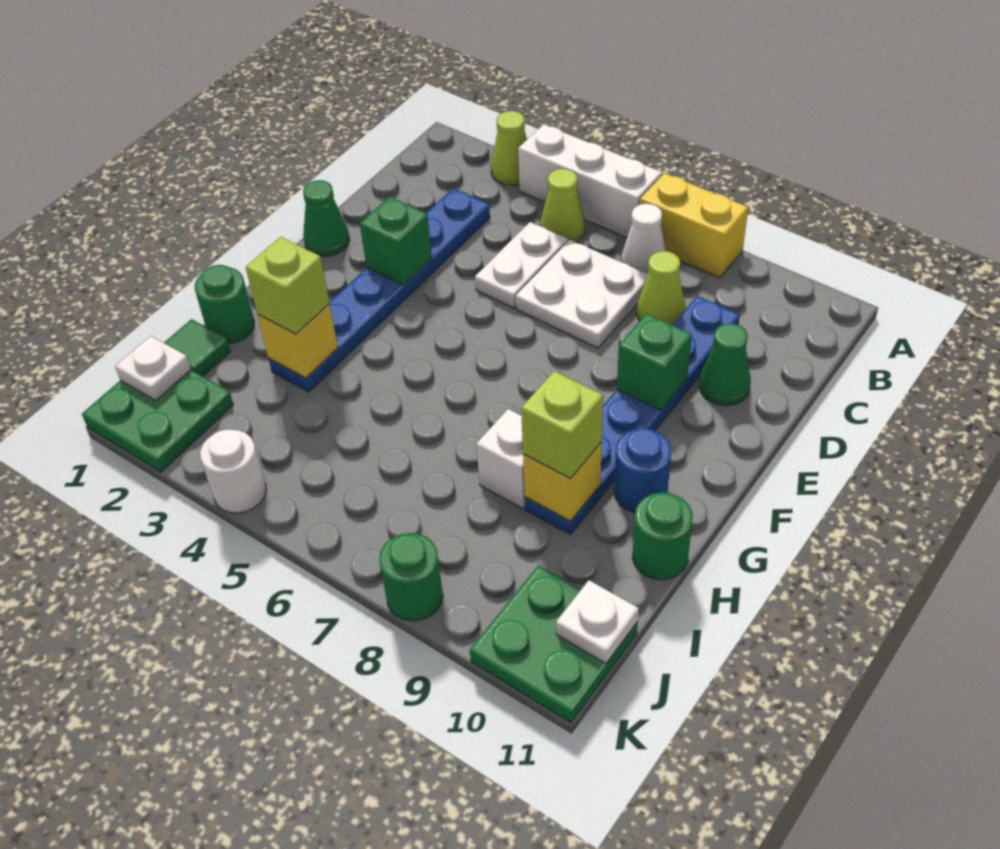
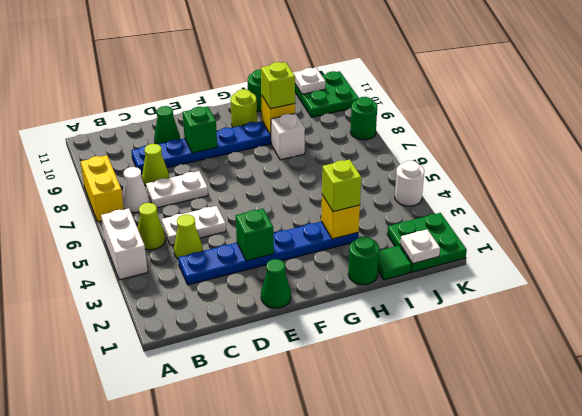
lime 1x1 cone [491,111,527,185] -> lime 1x1 cone moved to [174,214,203,260]
white 1x3 brick [518,124,662,238] -> white 1x2 brick [101,208,148,280]
white 2x2 plate [516,240,648,348] -> white 1x2 plate [146,171,208,208]
blue 1x1 round brick [614,429,672,513] -> lime 1x1 round brick [231,89,257,127]

